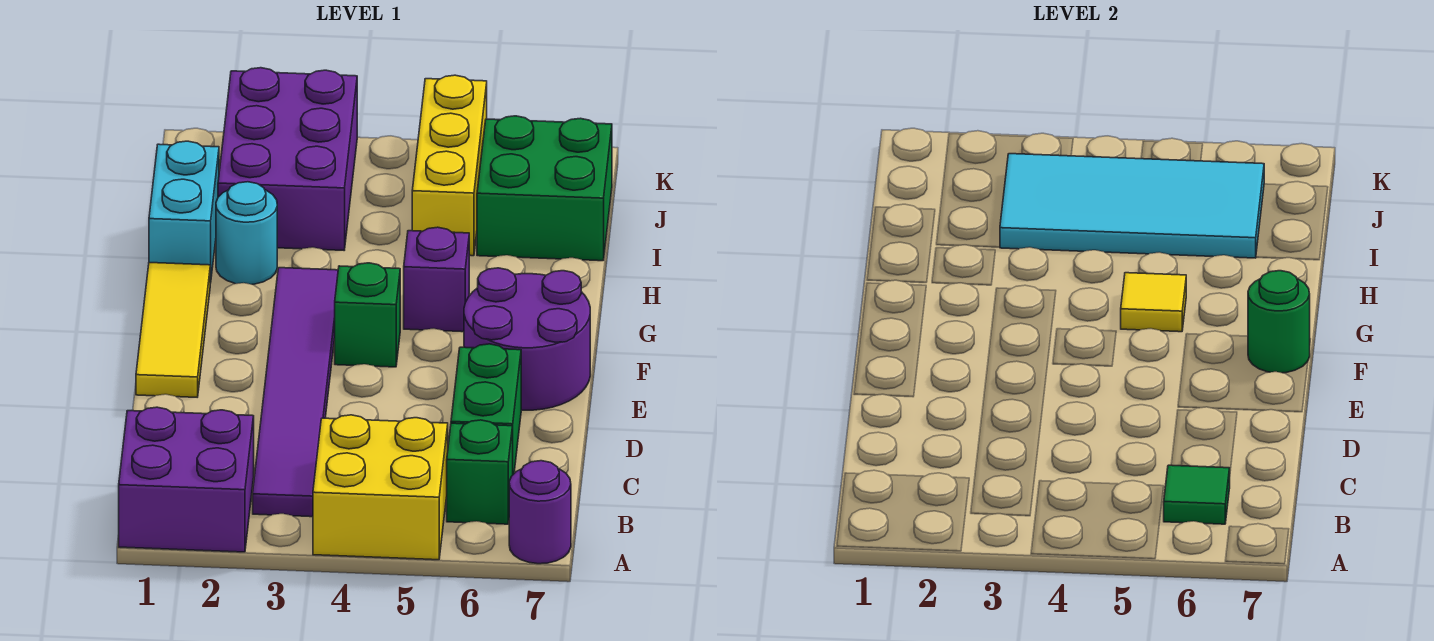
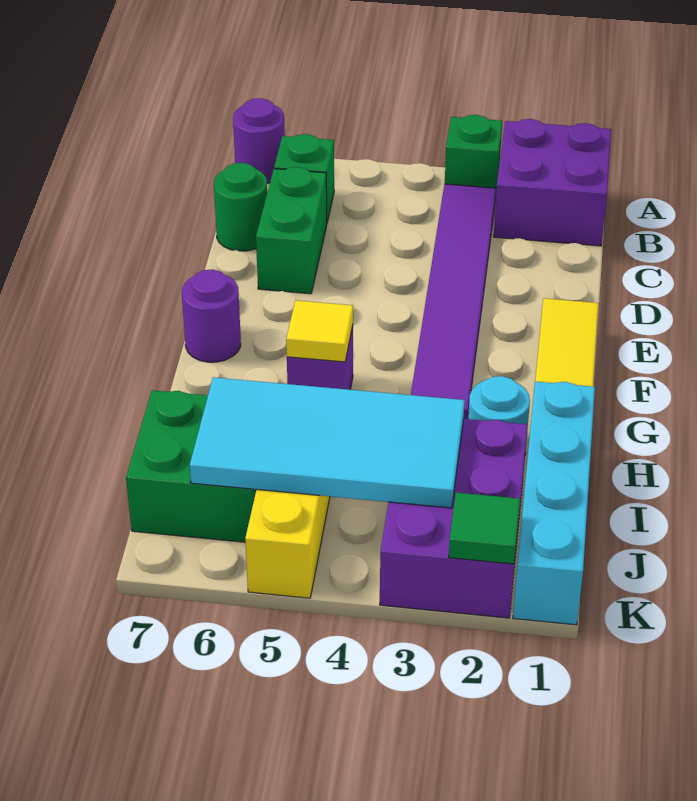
yellow 2x2 brick [313,415,448,560] -> none
green 1x1 tile [1164,465,1230,524] -> green 1x1 tile moved to [449,493,520,564]
purple 2x2 round brick [464,268,590,410] -> purple 1x1 round brick [182,269,241,362]
green 1x1 brick [335,263,400,367] -> green 1x1 brick moved to [445,115,502,201]
green 1x1 round brick [1248,271,1310,373] -> green 1x1 round brick moved to [214,163,267,251]
cyan 1x2 brick [149,141,219,283] -> cyan 1x4 brick [513,381,595,625]

